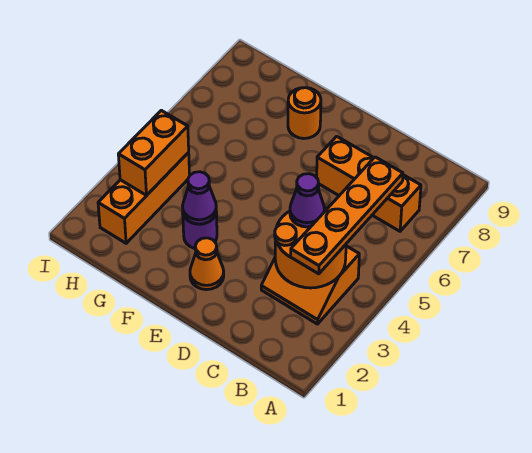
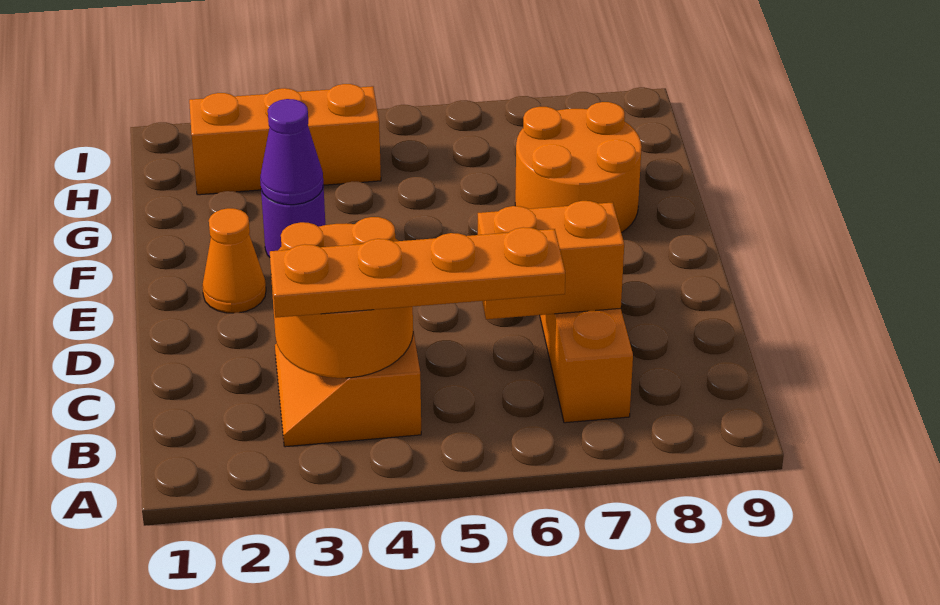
purple 1x1 cone [290,174,324,227] -> none
orange 1x1 round brick [288,88,321,138] -> orange 2x2 round brick [515,102,642,233]
orange 1x2 brick [118,110,189,195] -> orange 1x2 brick moved to [478,201,624,319]

